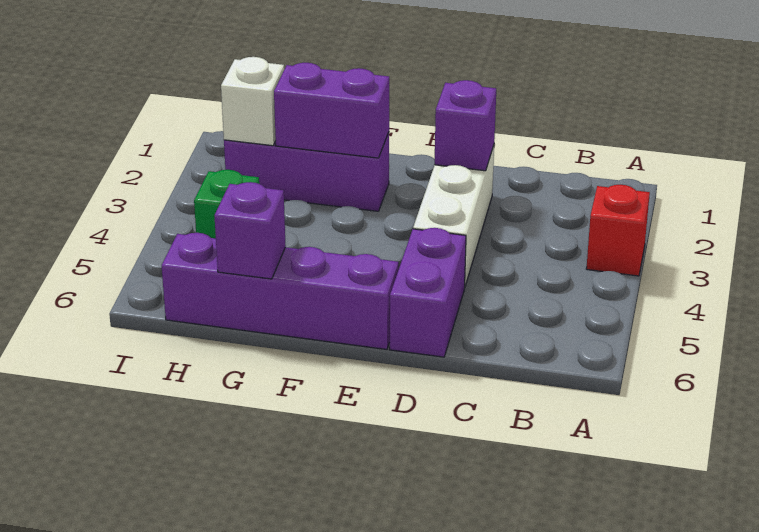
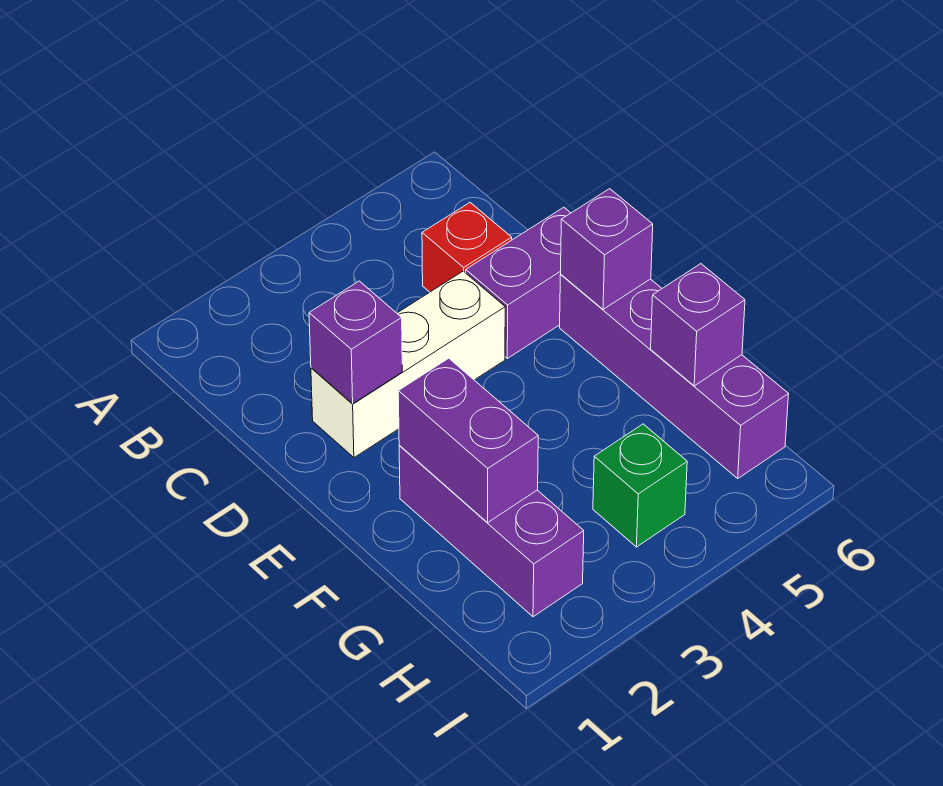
red 1x1 brick [586,185,650,276] -> red 1x1 brick moved to [422,203,512,292]
none -> purple 1x1 brick [561,189,653,309]
white 1x1 brick [221,57,284,146] -> none

